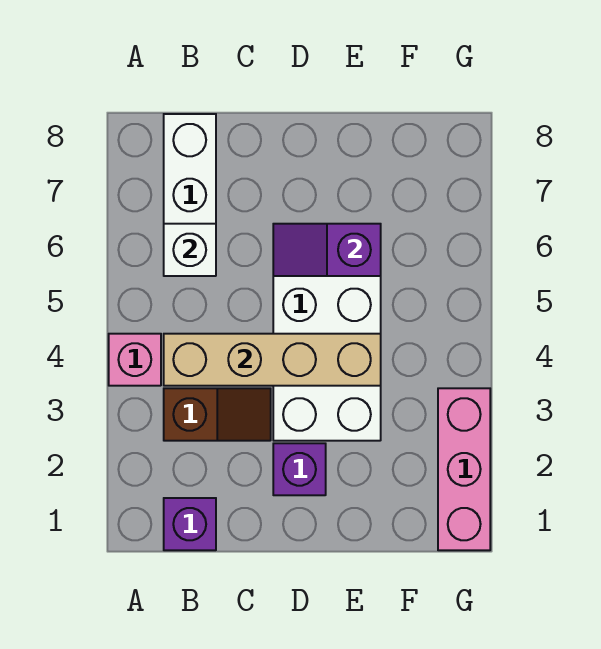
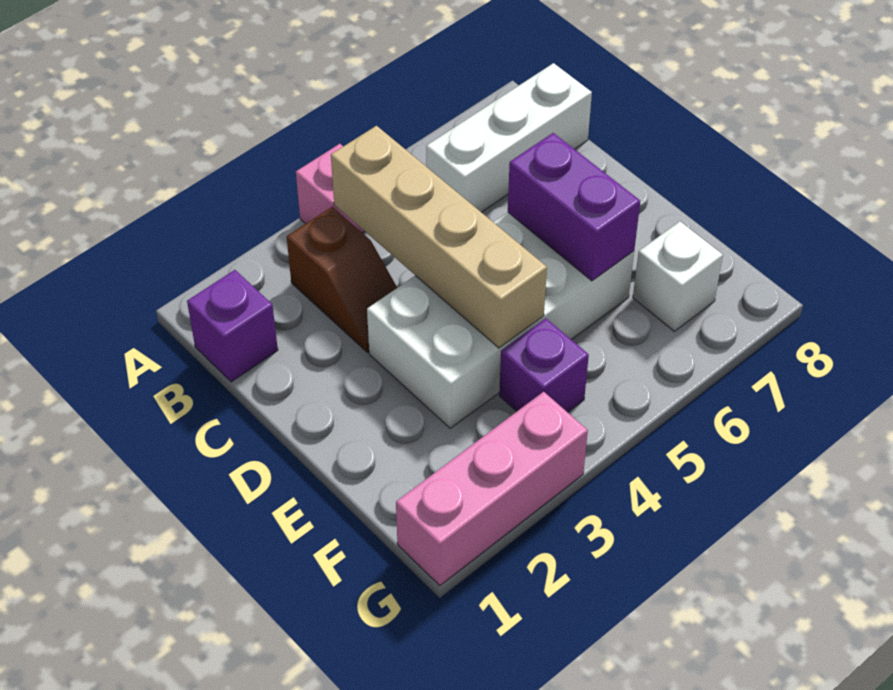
white 1x1 brick [164,224,216,276] -> white 1x1 brick moved to [633,222,723,331]
purple 1x1 brick [273,443,326,495] -> purple 1x1 brick moved to [499,318,589,412]
purple 1x2 slope [273,224,381,276] -> purple 1x2 brick [508,133,640,281]

